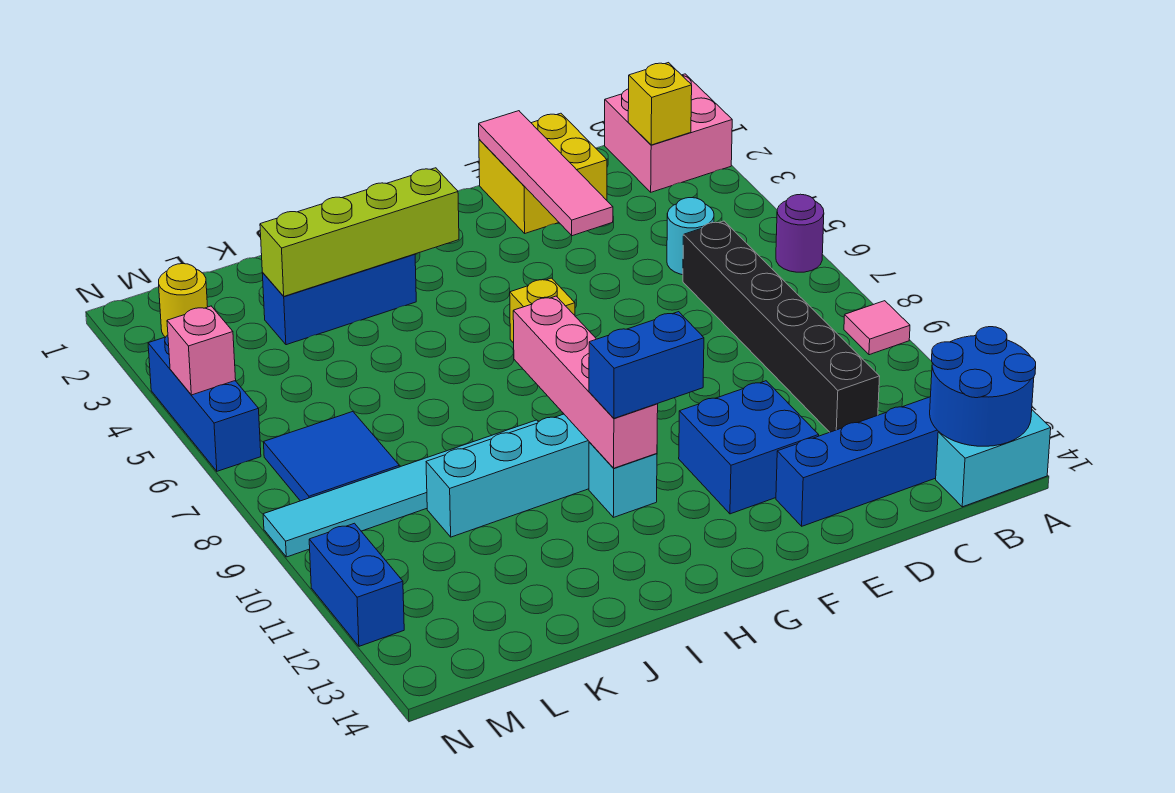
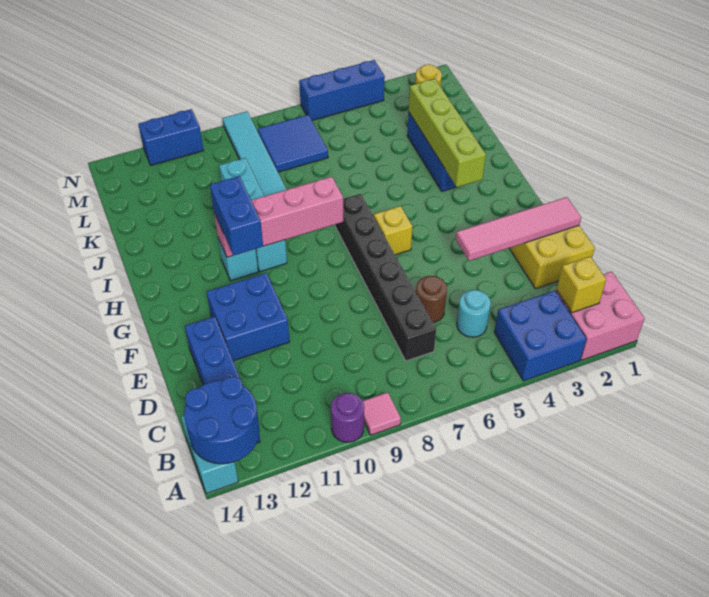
none -> blue 2x2 brick [494,291,586,381]
purple 1x1 round brick [776,194,824,272] -> purple 1x1 round brick moved to [331,393,364,442]
black 1x6 brick [683,221,880,432] -> black 1x6 brick turned to [335,194,436,361]
none -> brown 1x1 round brick [416,276,447,323]
pink 1x1 brick [167,306,236,395] -> none

